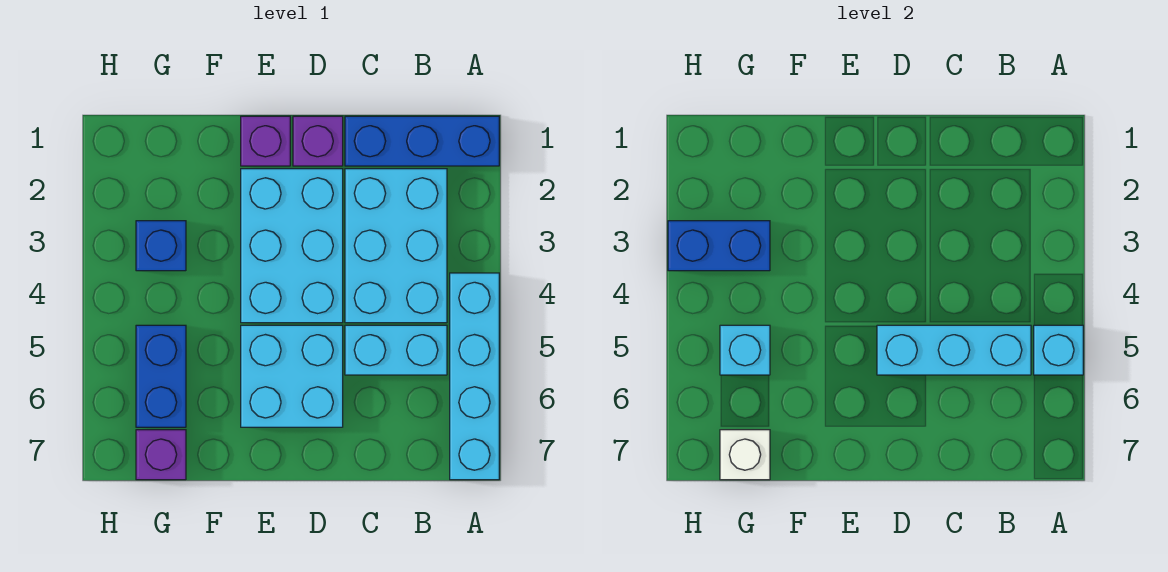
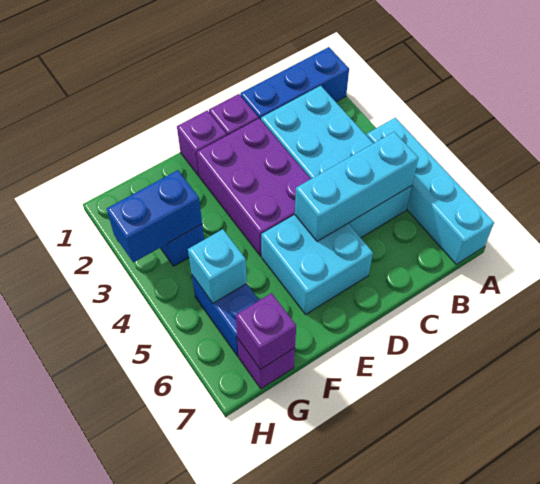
cyan 1x1 brick [1034,325,1083,375] -> none
cyan 2x3 brick [241,169,343,323] -> purple 2x3 brick [197,118,310,256]
white 1x1 brick [720,430,770,480] -> purple 1x1 brick [236,293,296,369]

